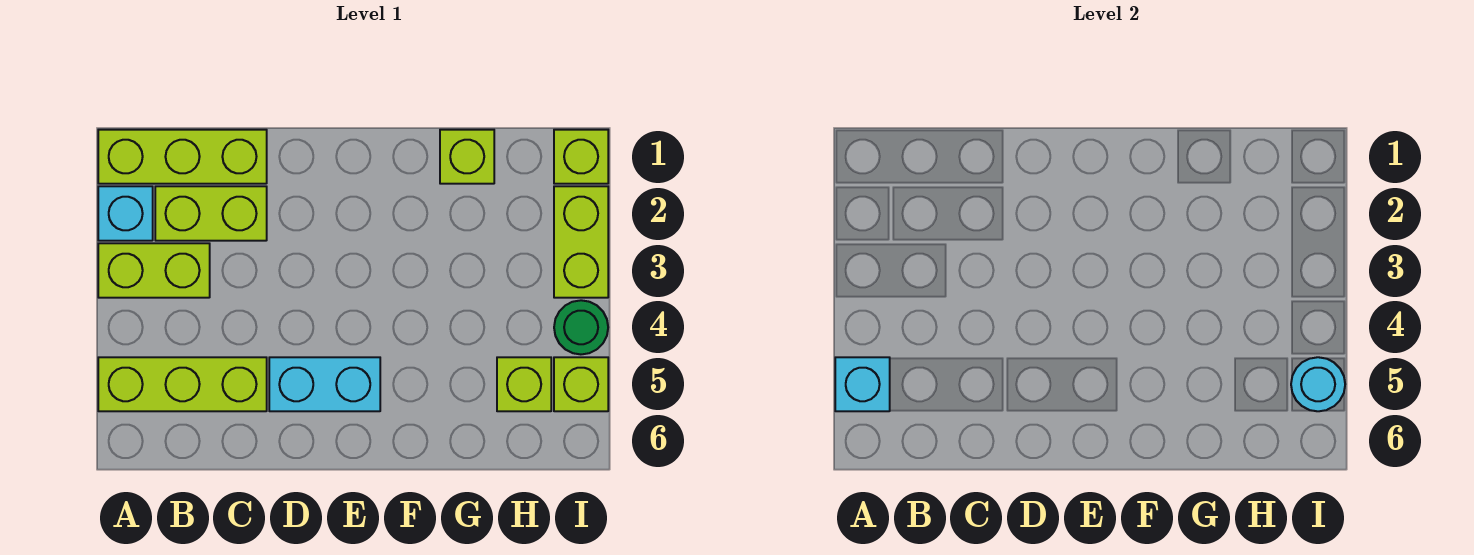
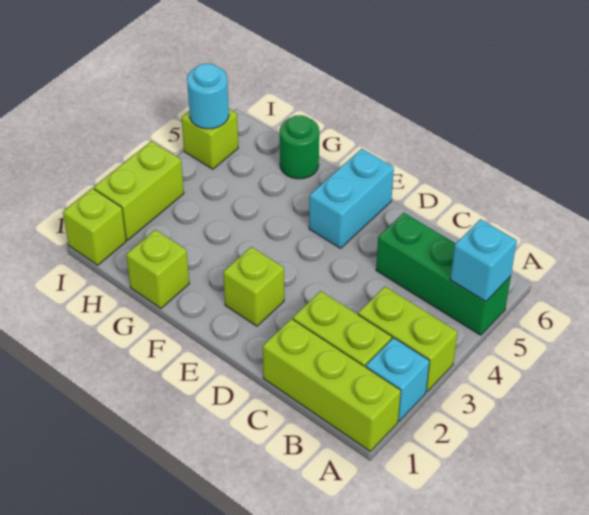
lime 1x3 brick [98,357,267,411] -> green 1x3 brick [376,213,511,335]
cyan 1x2 brick [269,357,380,411] -> cyan 1x2 brick turned to [309,149,394,248]
lime 1x1 brick [497,357,551,411] -> lime 1x1 brick moved to [223,247,284,326]
green 1x1 round brick [554,300,608,354] -> green 1x1 round brick moved to [280,115,319,179]

